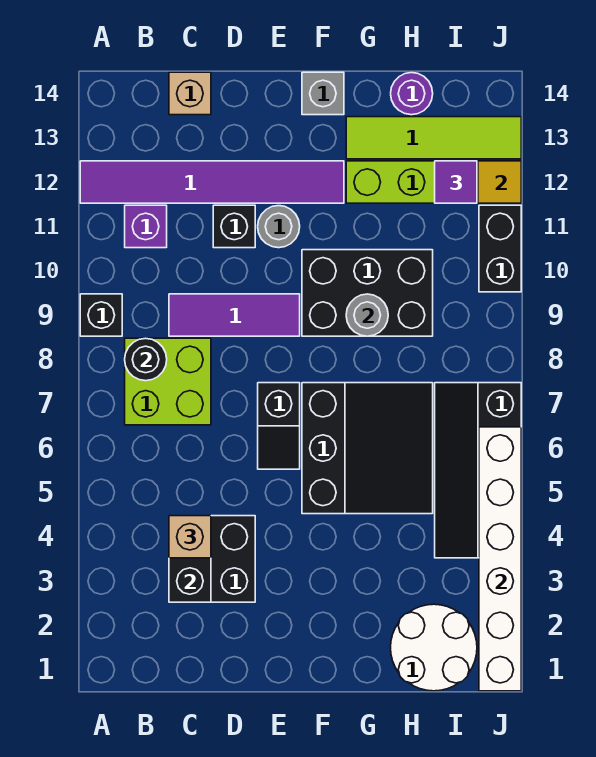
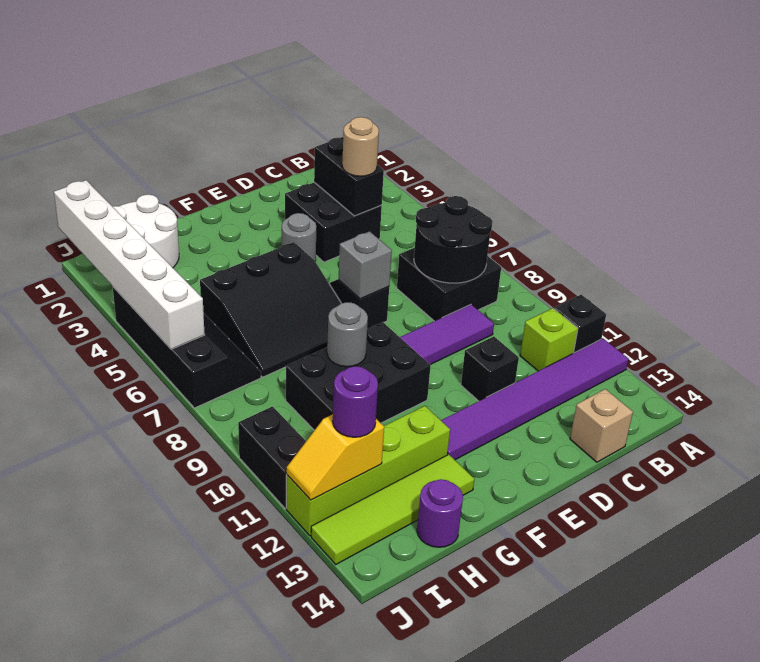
black 1x1 brick [80,294,122,336] -> black 1x1 brick moved to [554,295,606,353]
lime 2x2 brick [125,338,211,425] -> black 2x2 brick [397,248,501,321]
black 1x1 round brick [125,338,167,381] -> black 2x2 round brick [414,196,493,283]
purple 1x1 brick [125,205,167,248] -> lime 1x1 brick [520,308,578,371]
tan 1x1 brick [169,516,211,558] -> tan 1x1 round brick [342,117,379,176]
grey 1x1 round brick [258,206,300,248] -> grey 1x1 round brick moved to [282,213,316,261]
black 3x3 slope [302,383,433,514] -> black 3x3 slope turned to [200,242,341,377]
grey 1x1 brick [302,72,344,115] -> grey 1x1 brick moved to [339,231,392,299]
purple 1x1 tile [435,161,477,203] -> purple 1x1 round brick [333,366,378,437]

